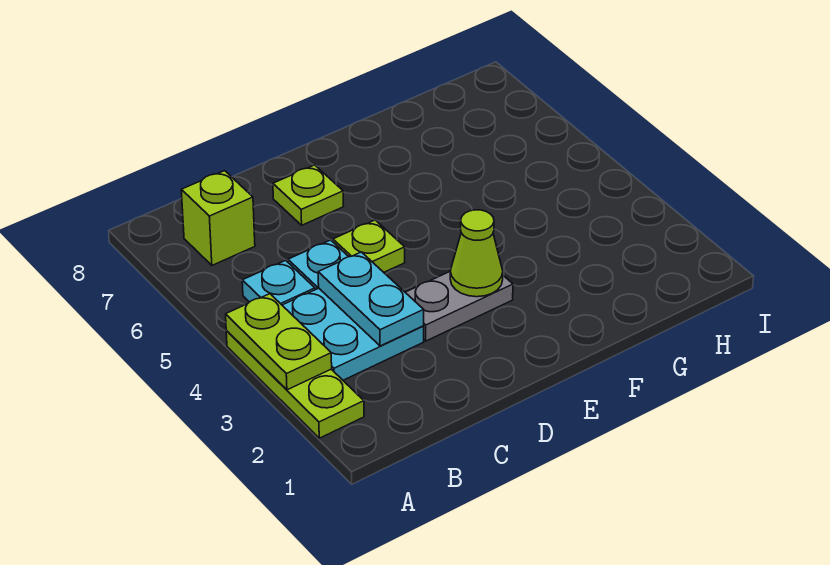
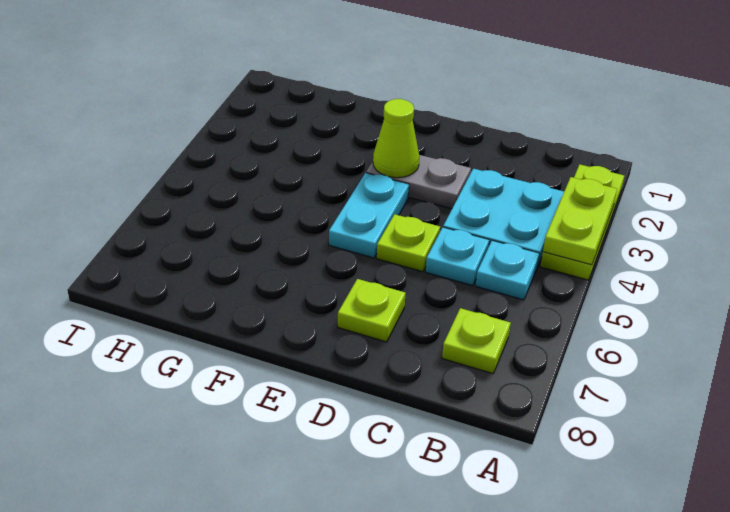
lime 1x1 brick [181,171,255,265] -> lime 1x1 plate [442,308,511,374]
cyan 1x2 plate [318,252,424,346] -> cyan 1x2 plate moved to [329,173,409,258]

